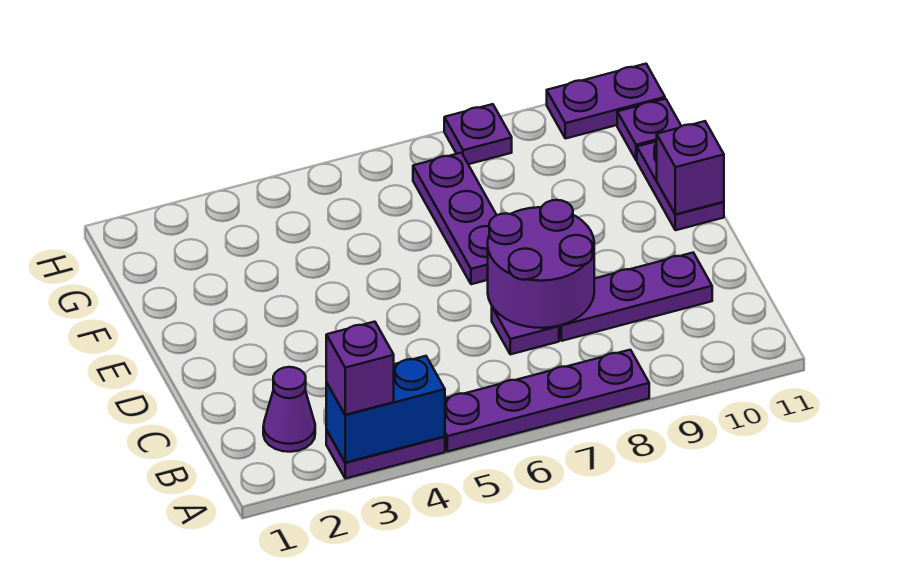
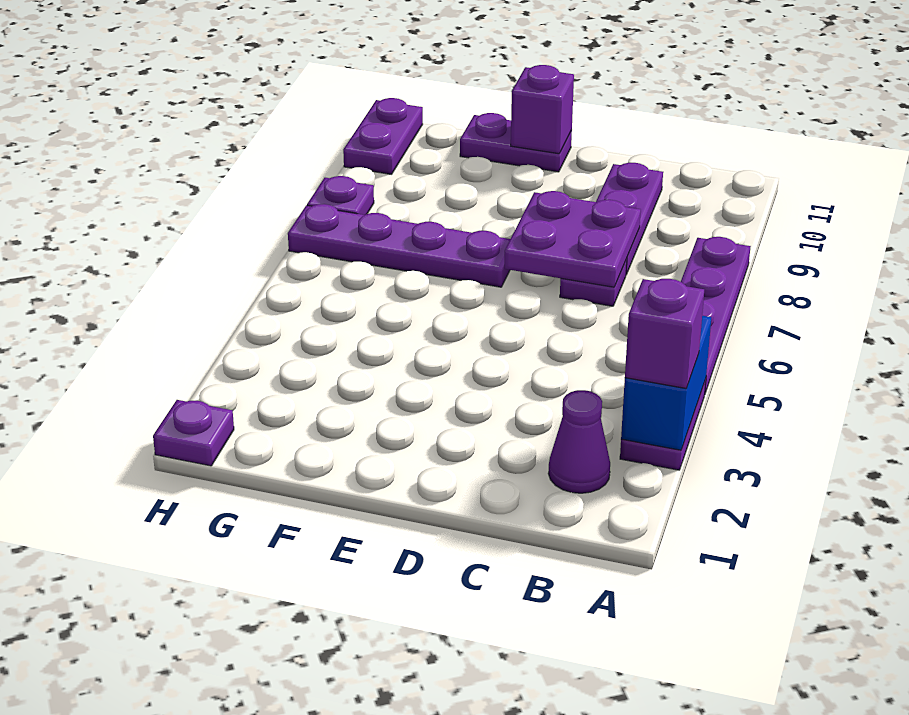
purple 2x2 round brick [488,200,594,328] -> purple 2x2 plate [505,191,641,287]
purple 1x3 plate [413,153,497,284] -> purple 1x4 plate [288,204,510,287]
purple 1x1 plate [617,99,681,160] -> purple 1x1 plate moved to [153,400,234,466]

